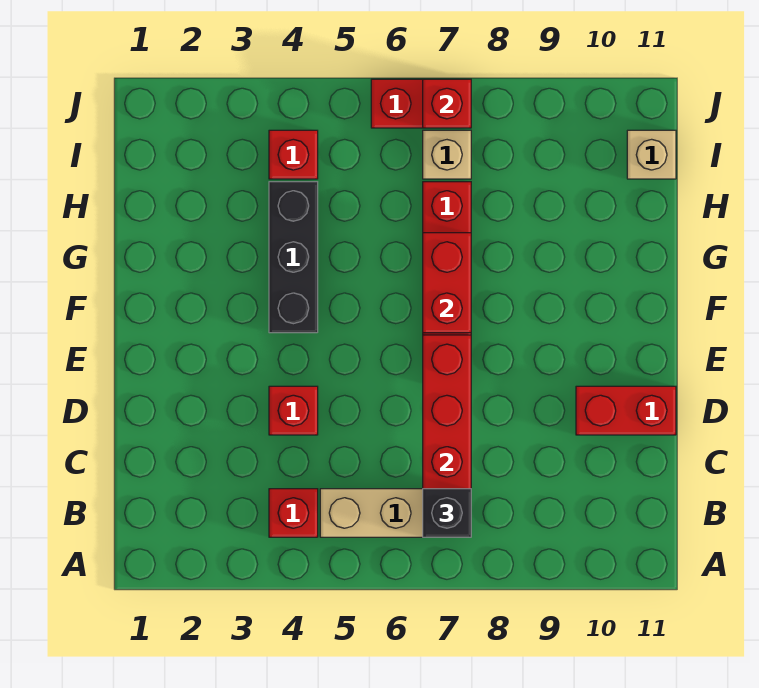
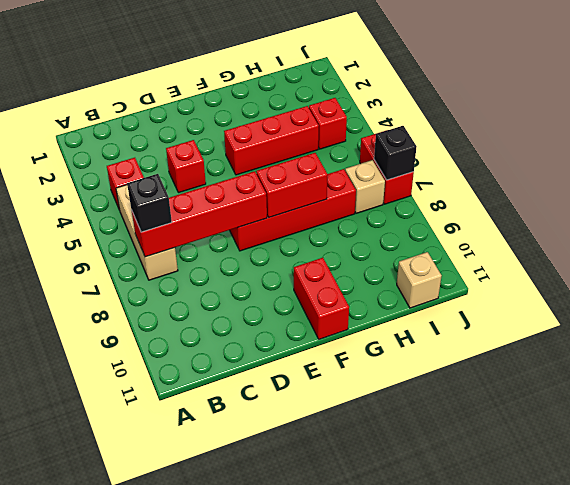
red 1x2 brick [576,386,676,435] -> red 1x2 brick moved to [294,258,349,339]
black 1x3 brick [269,182,318,333] -> red 1x3 brick [224,106,319,175]
red 1x1 brick [423,79,471,128] -> black 1x1 brick [374,126,417,180]

